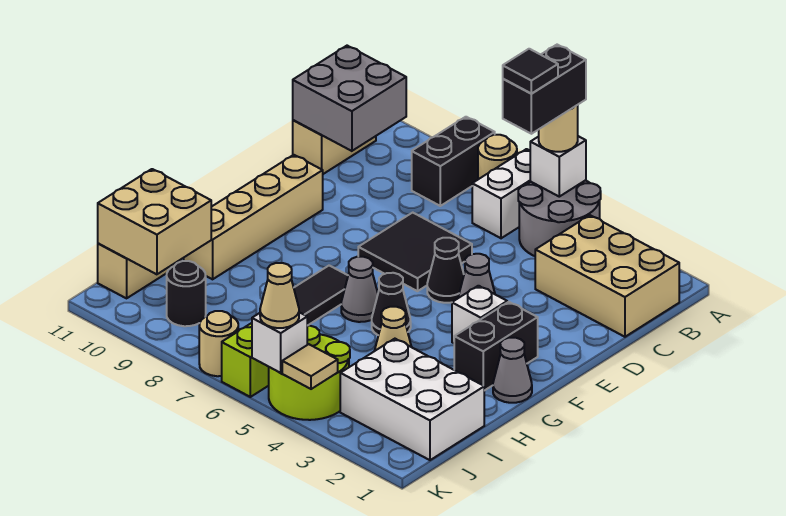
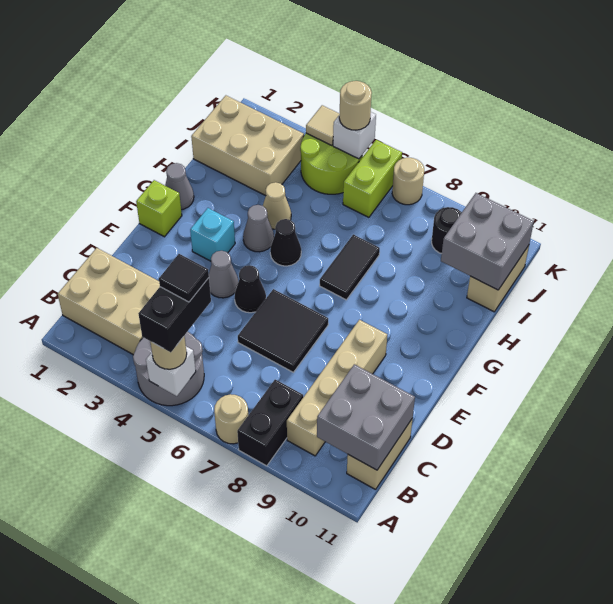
white 1x2 brick [472,149,531,238] -> none
tan 1x4 brick [184,155,323,279] -> tan 1x4 brick moved to [287,320,387,456]
none -> lime 1x1 brick [136,180,182,237]
black 1x2 brick [454,302,538,391] -> none
white 1x1 brick [452,286,507,343] -> cyan 1x1 brick [190,208,235,261]
grey 1x1 cone [341,257,378,322] -> grey 1x1 cone moved to [243,205,274,252]
white 2x3 brick [340,339,484,460] -> tan 2x3 brick [191,96,304,196]
tan 2x2 brick [98,169,211,274] -> grey 2x2 brick [441,193,534,290]
tan 1x1 cone [260,263,299,328] -> tan 1x1 round brick [339,81,372,130]

